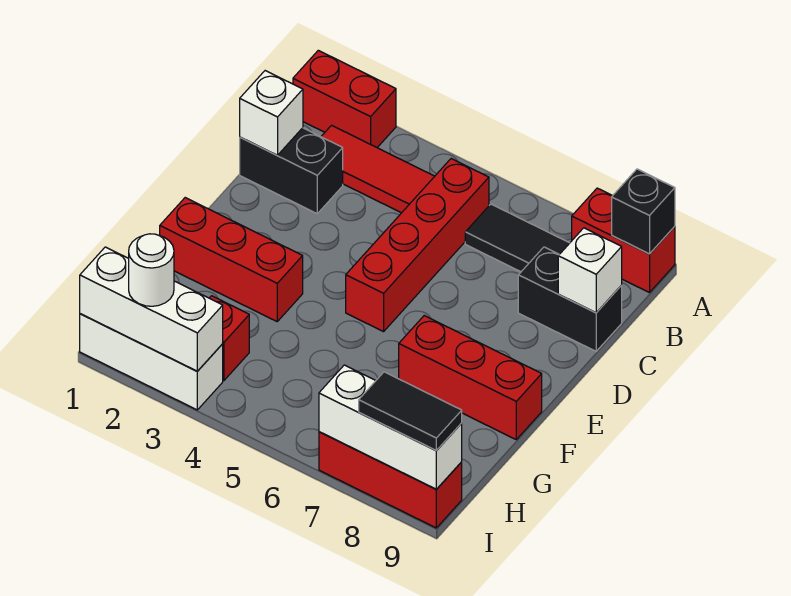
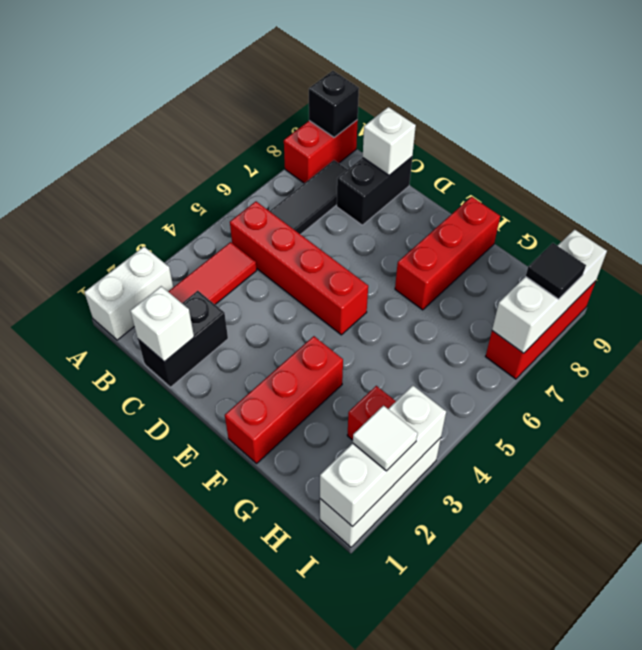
red 1x2 brick [293,50,396,147] -> white 1x2 brick [84,247,173,340]
white 1x1 round brick [129,234,174,306] -> white 1x1 tile [353,406,418,471]
black 1x2 tile [359,372,462,451] -> black 1x1 tile [526,243,586,299]

